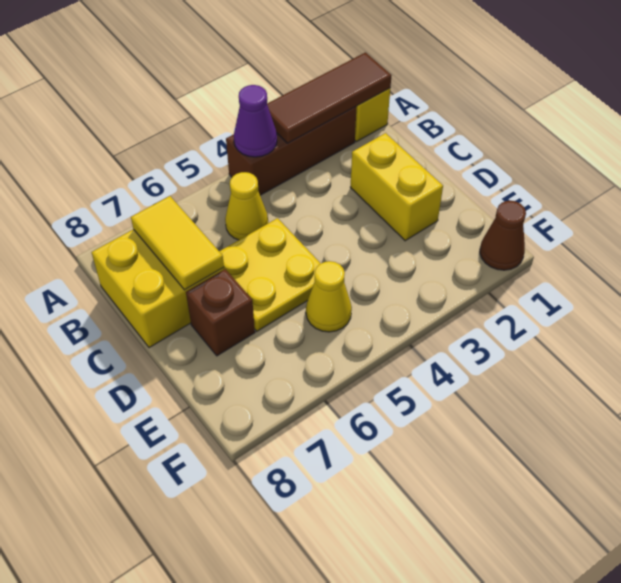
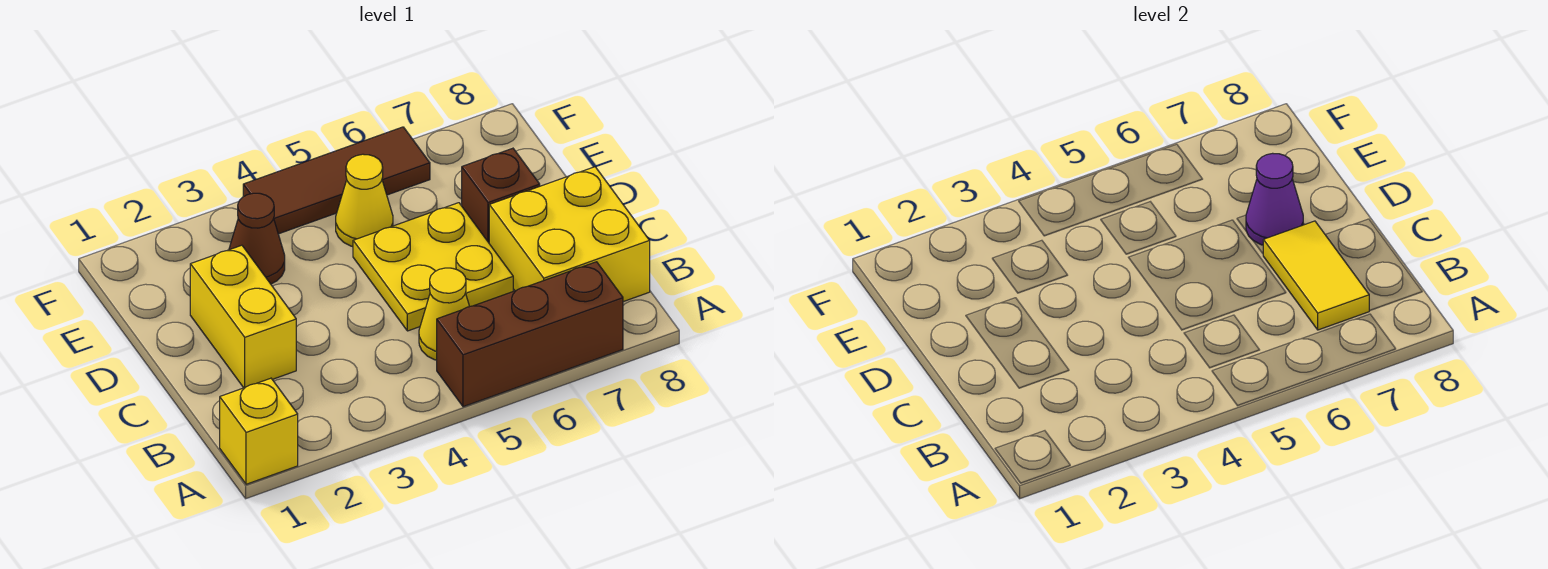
brown 1x3 tile [267,52,392,143] -> brown 1x3 tile moved to [243,127,430,234]
brown 1x3 brick [226,107,356,195] -> brown 1x3 brick moved to [437,262,623,407]
purple 1x1 cone [234,85,277,157] -> purple 1x1 cone moved to [1246,153,1303,245]
brown 1x1 cone [480,201,526,270] -> brown 1x1 cone moved to [229,193,285,284]

